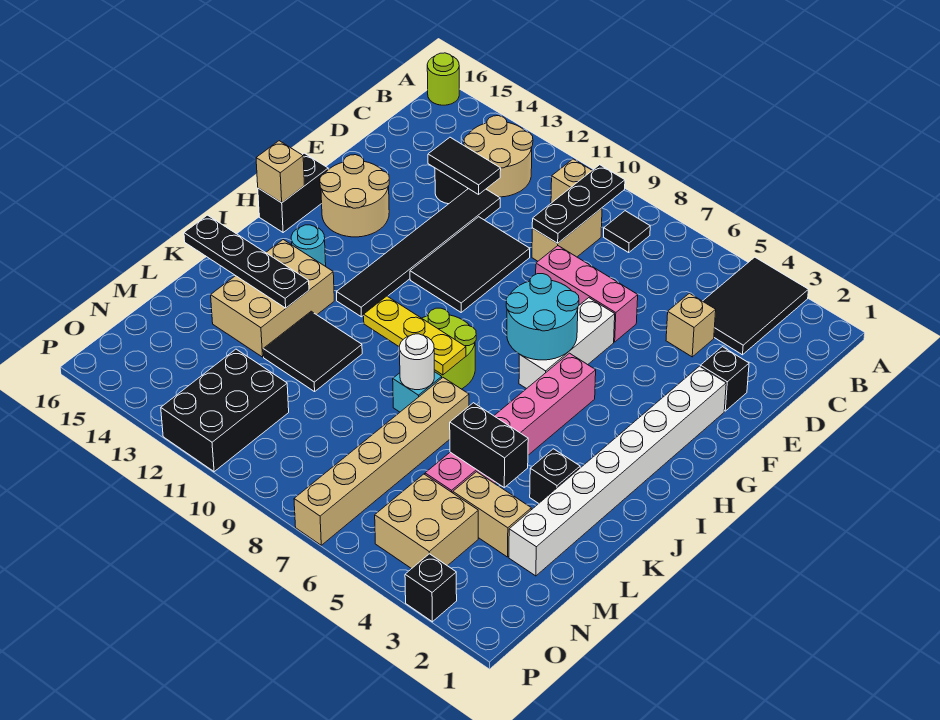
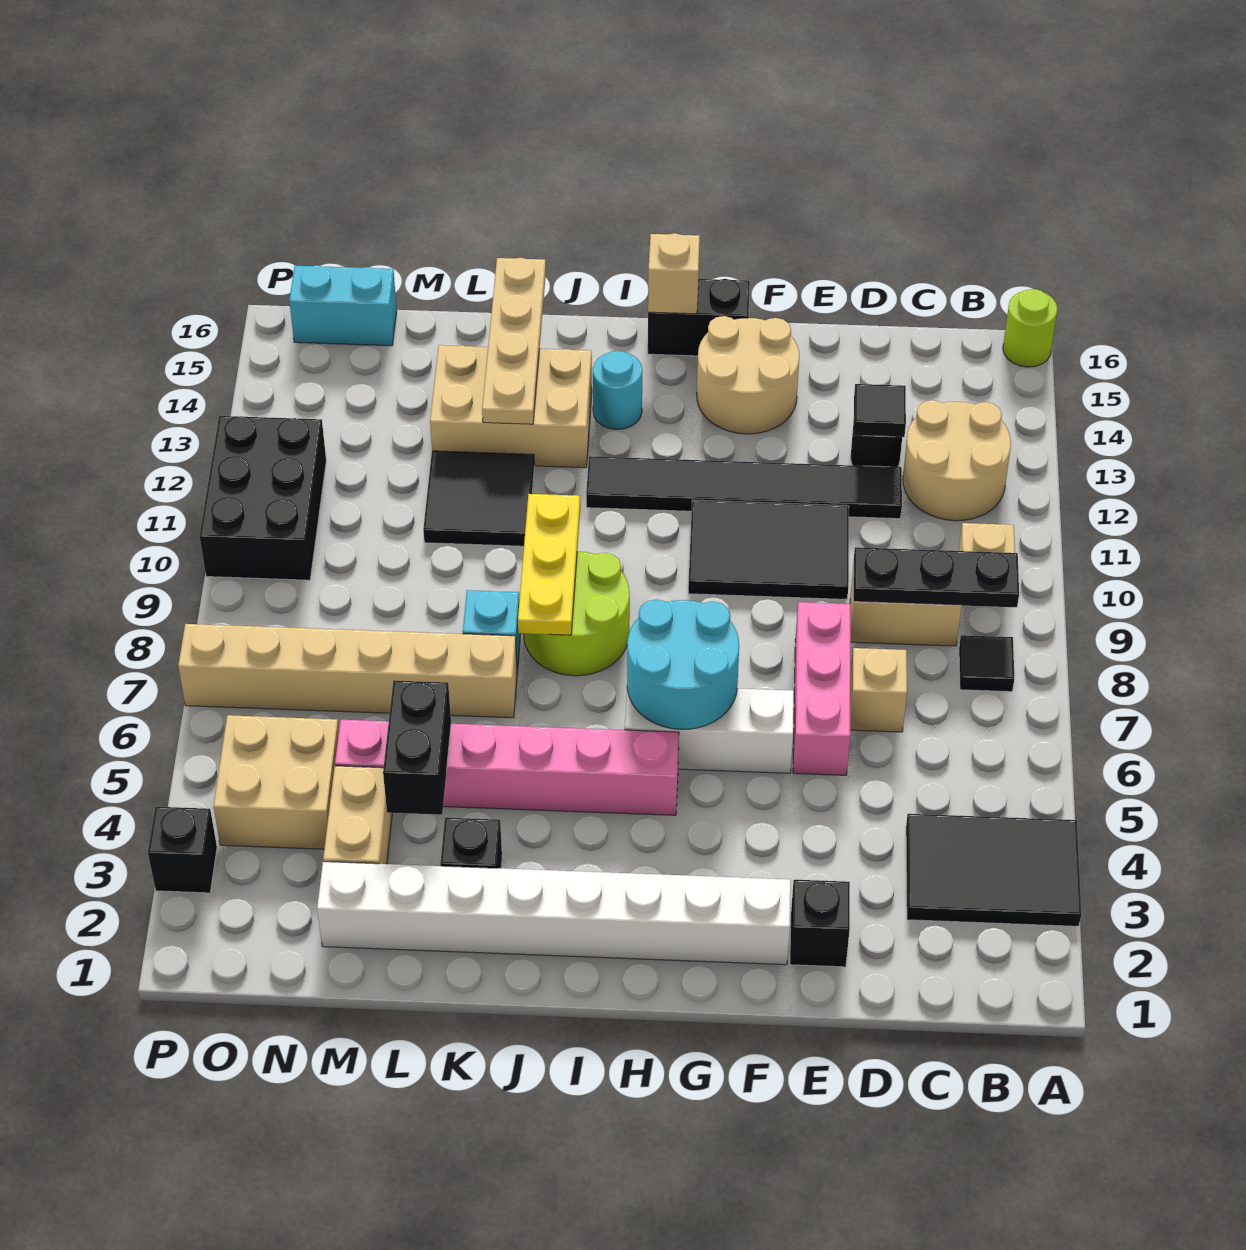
tan 1x1 brick [666,293,716,357] -> tan 1x1 brick moved to [850,648,907,732]
black 1x2 tile [428,137,501,194] -> black 1x1 tile [854,384,906,437]
white 1x1 round brick [399,334,434,390] -> none
black 1x4 plate [184,215,309,308] -> tan 1x4 plate [482,258,546,424]
black 2x3 brick [161,349,289,472] -> black 2x3 brick turned to [200,416,326,580]
none -> cyan 1x2 brick [289,265,397,346]

